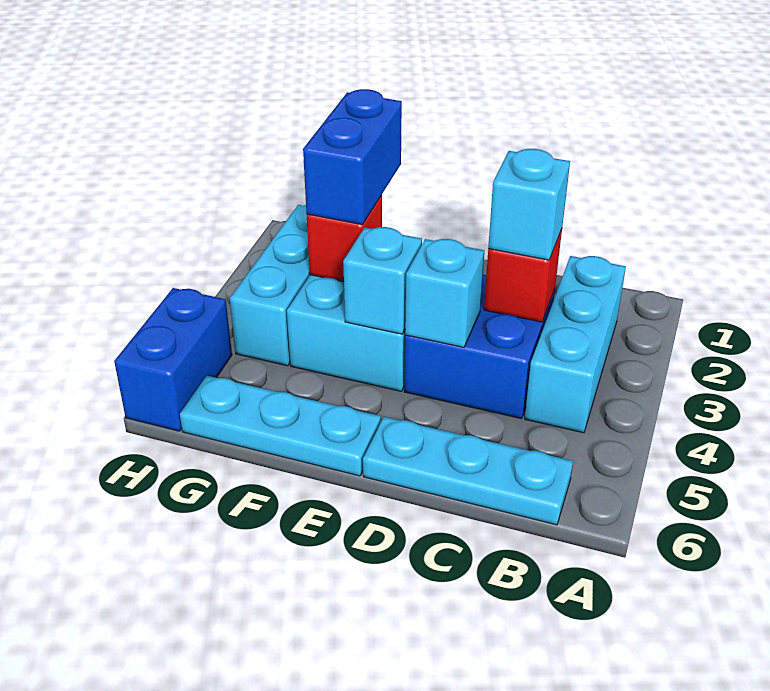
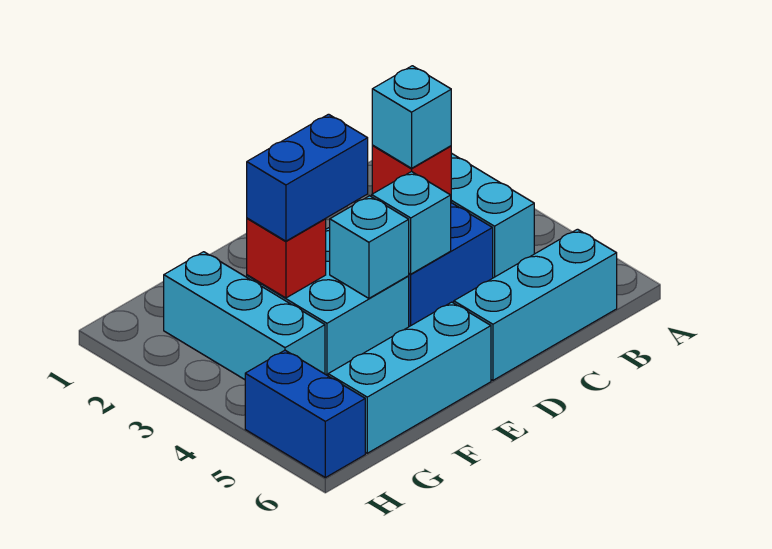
cyan 1x3 plate [363,417,573,525] -> cyan 1x3 brick [454,229,617,380]
cyan 1x3 plate [180,376,381,476] -> cyan 1x3 brick [328,302,491,453]
blue 1x2 brick [303,89,402,225] -> blue 1x2 brick turned to [247,114,368,241]

